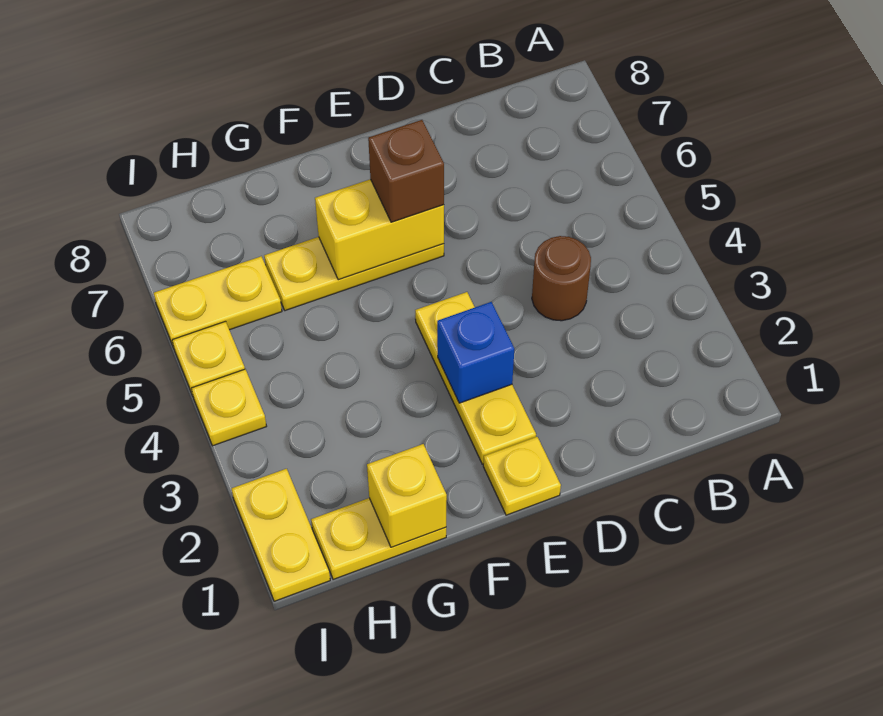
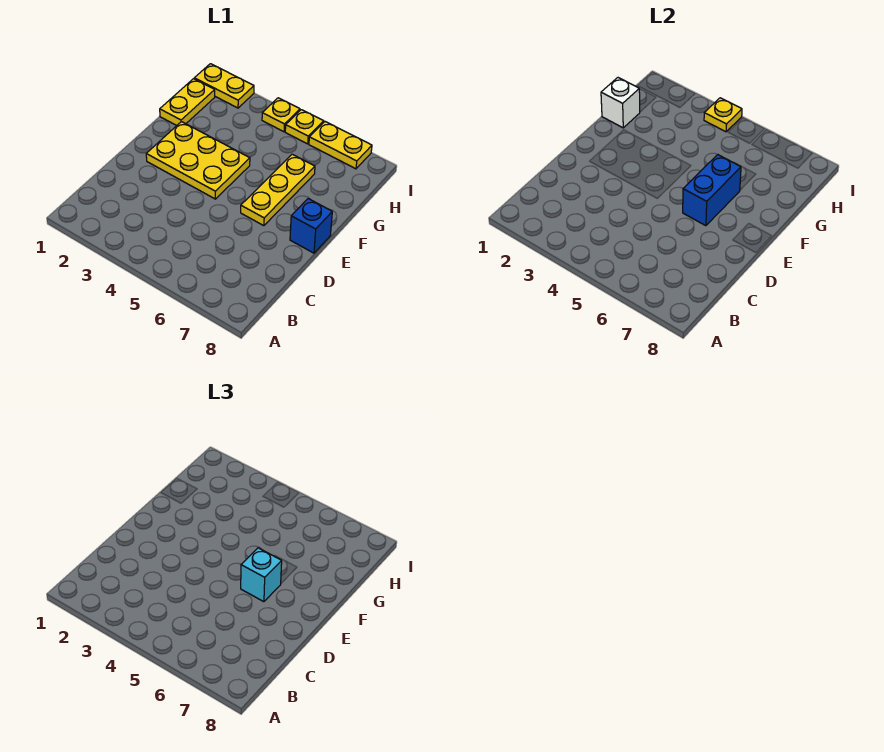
brown 1x1 round brick [532,236,591,321] -> none
yellow 1x1 plate [483,437,561,515] -> yellow 1x1 plate moved to [704,98,742,132]
yellow 1x3 plate [415,292,536,464] -> yellow 2x3 plate [146,122,250,199]
blue 1x1 brick [437,302,514,403] -> blue 1x1 brick moved to [290,199,332,253]
yellow 1x2 brick [315,179,444,280] -> blue 1x2 brick [683,155,741,226]
brown 1x1 brick [368,120,444,222] -> cyan 1x1 brick [241,548,282,602]
yellow 1x1 brick [367,444,447,547] -> white 1x1 brick [601,78,640,128]
yellow 1x2 plate [154,256,282,348] -> yellow 1x2 plate turned to [309,122,372,169]

